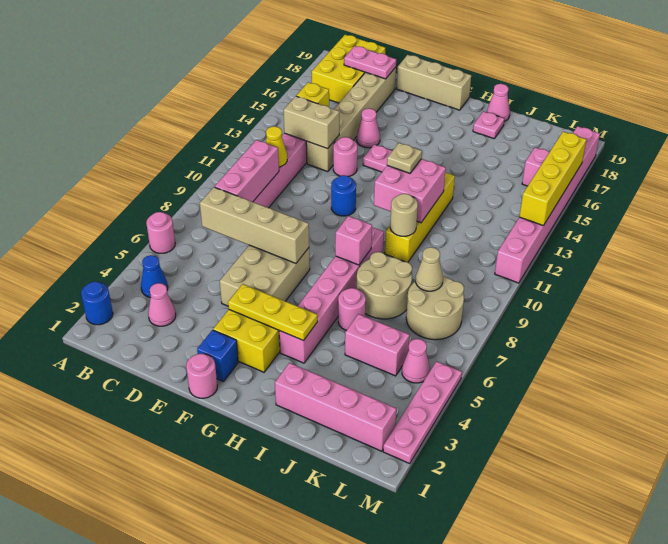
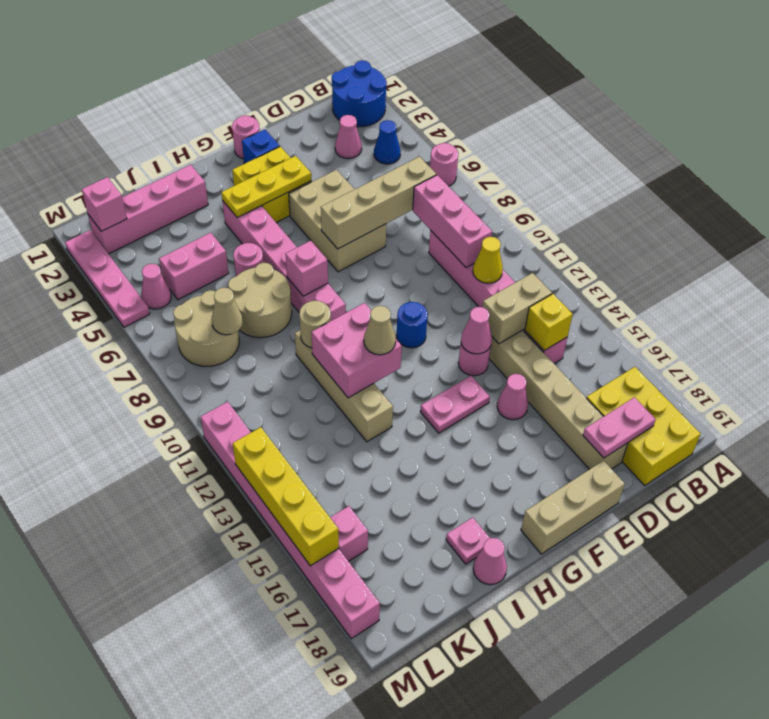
blue 1x1 round brick [81,282,113,325] -> blue 2x2 round brick [332,60,387,127]
none -> pink 1x1 cone [461,307,492,354]
tan 1x1 plate [387,143,422,173] -> tan 1x1 cone [364,306,396,355]
yellow 1x4 brick [385,172,455,262] -> tan 1x4 brick [295,330,393,442]
none -> pink 1x1 brick [82,177,127,231]

